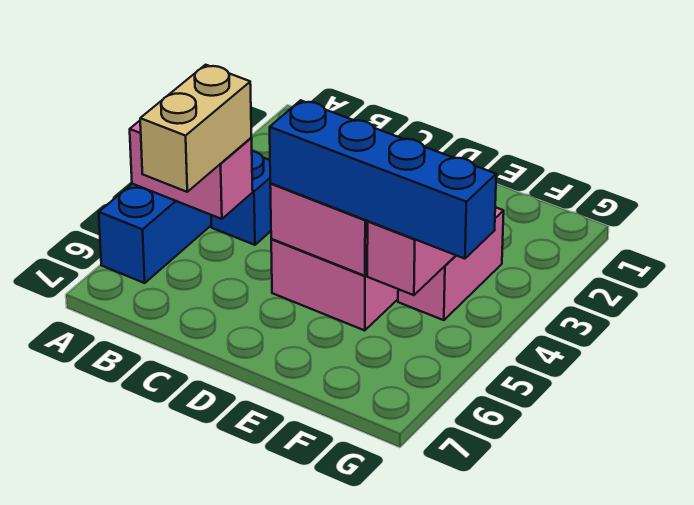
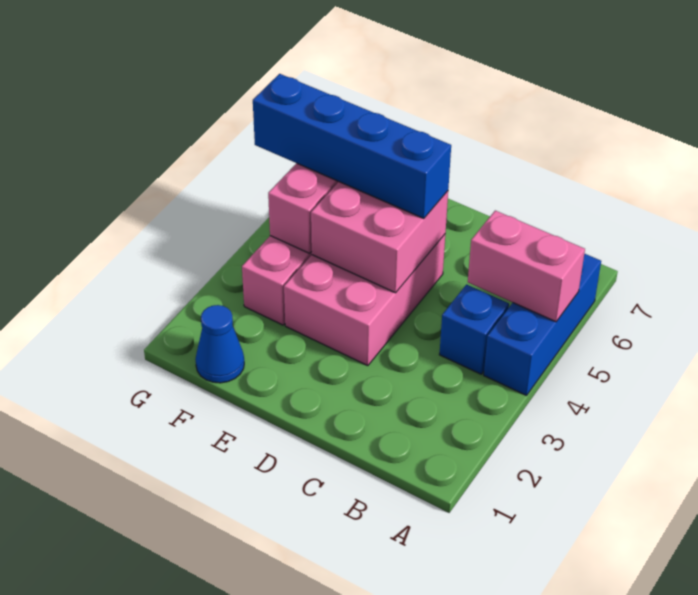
tan 1x2 brick [140,65,251,192] -> none
none -> blue 1x1 cone [195,305,244,383]

